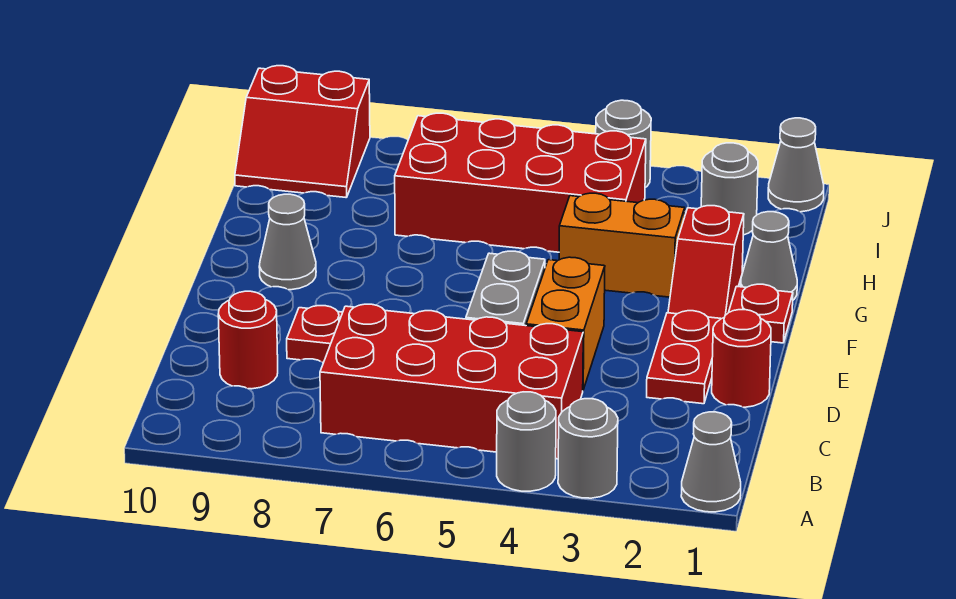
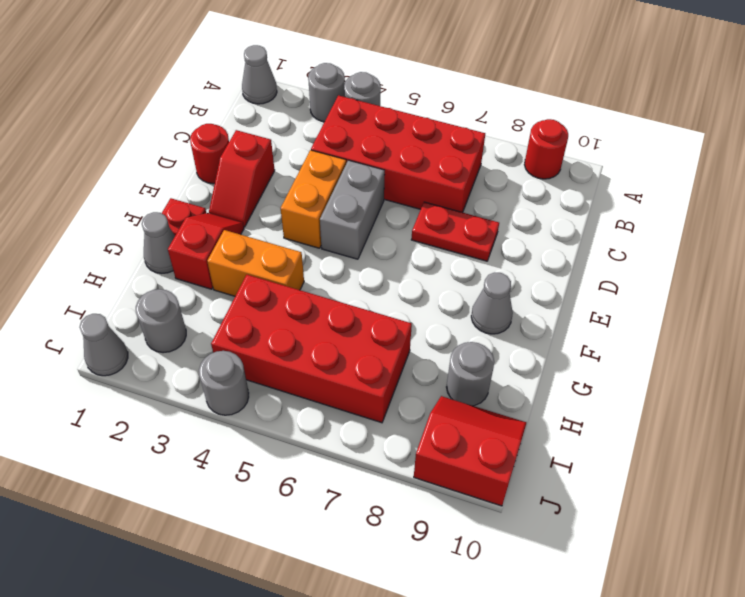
red 1x1 round brick [218,291,278,389] -> red 1x1 round brick moved to [524,119,568,179]
red 1x2 plate [647,311,721,404] -> red 1x2 slope [209,130,275,227]
none -> grey 1x1 round brick [447,342,494,406]

